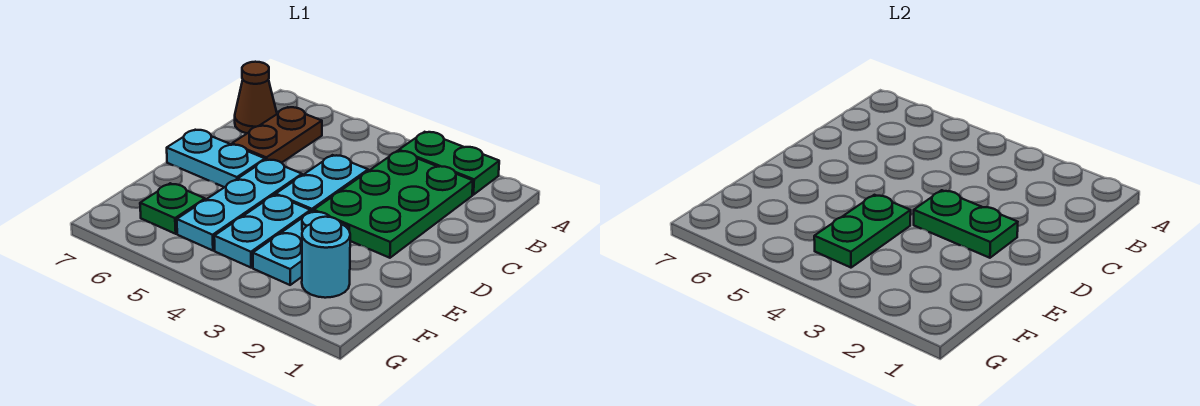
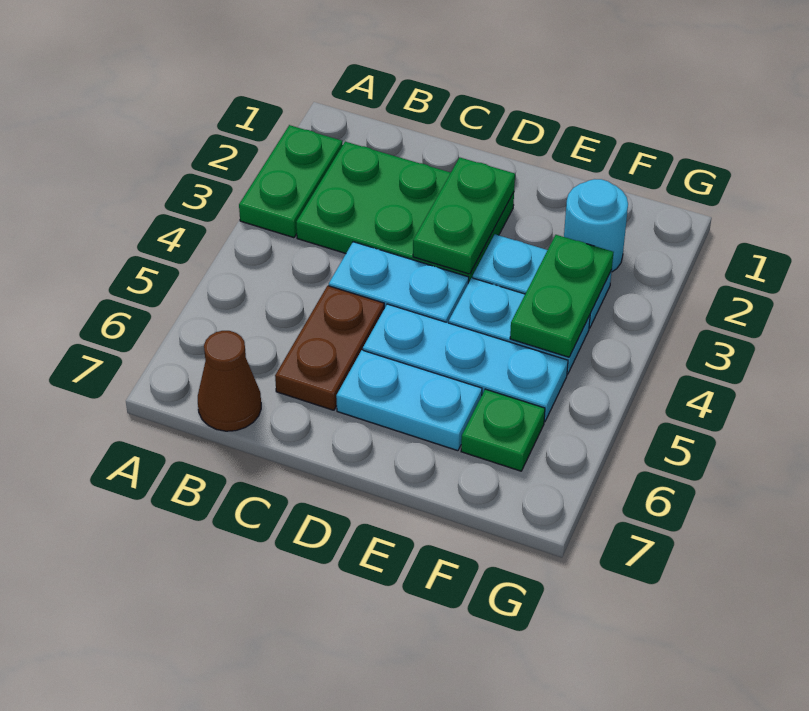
brown 1x2 plate [232,107,322,163] -> brown 1x2 plate turned to [275,286,384,410]
cyan 1x2 plate [167,130,265,187] -> cyan 1x2 plate turned to [336,350,482,451]
green 1x2 plate [814,195,911,268] -> green 1x2 plate turned to [510,235,613,357]

